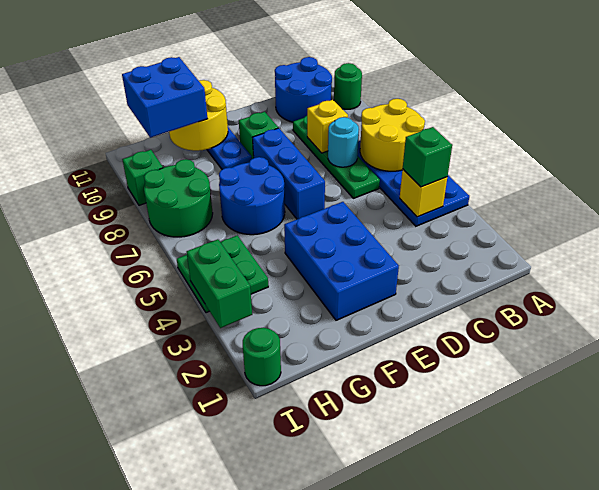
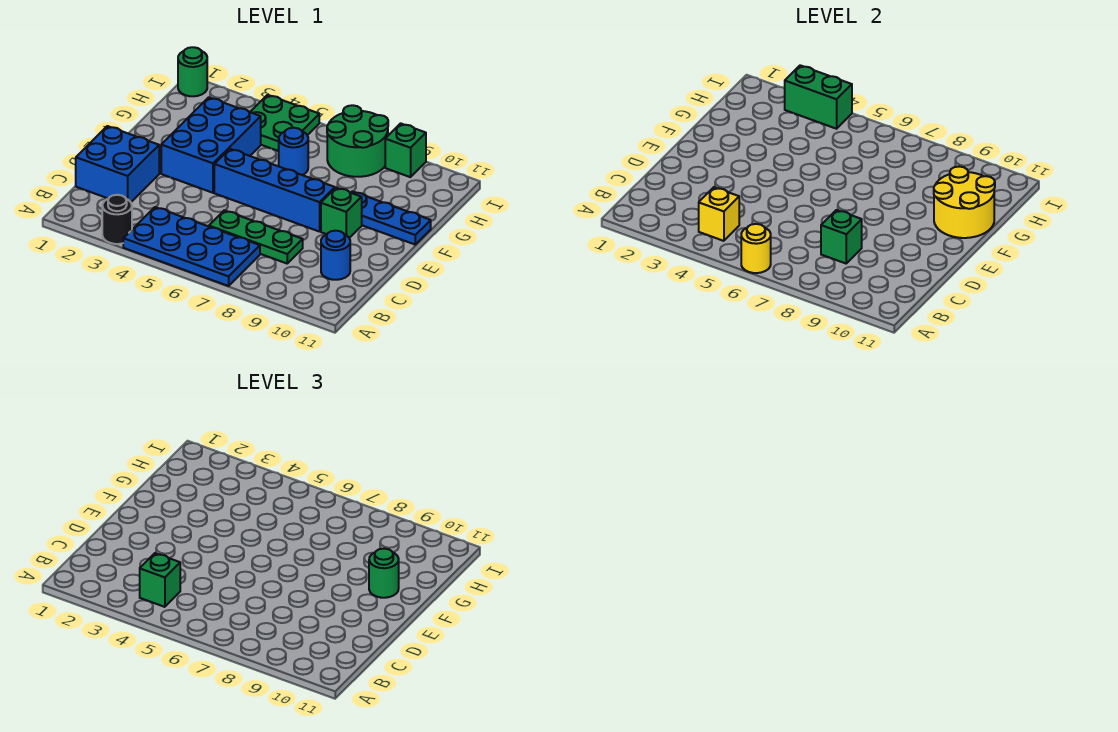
none -> black 1x1 round brick [102,195,132,244]
yellow 2x2 round brick [360,99,425,171] -> yellow 1x1 round brick [741,224,771,273]
green 1x1 round brick [334,63,362,109] -> green 1x1 round brick moved to [369,549,399,598]
blue 2x2 round brick [275,57,332,122] -> blue 1x1 round brick [321,231,350,280]
green 1x4 plate [293,116,380,198] -> green 1x3 plate [209,210,303,263]
cyan 1x1 round brick [328,117,359,167] -> none
yellow 1x1 brick [307,100,348,153] -> green 1x1 brick [821,210,862,263]
blue 2x3 brick [284,202,399,320] -> blue 2x3 brick turned to [161,97,261,193]
blue 1x3 brick [253,128,325,219] -> blue 1x4 brick [214,149,335,232]
blue 2x2 round brick [219,157,285,235] -> blue 1x1 round brick [279,128,308,175]
blue 2x2 brick [122,57,207,138] -> blue 2x2 brick moved to [76,126,159,202]

